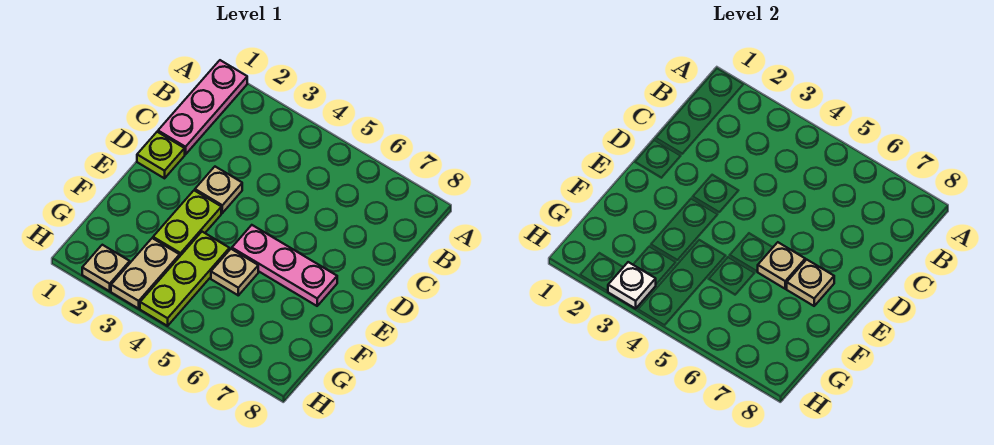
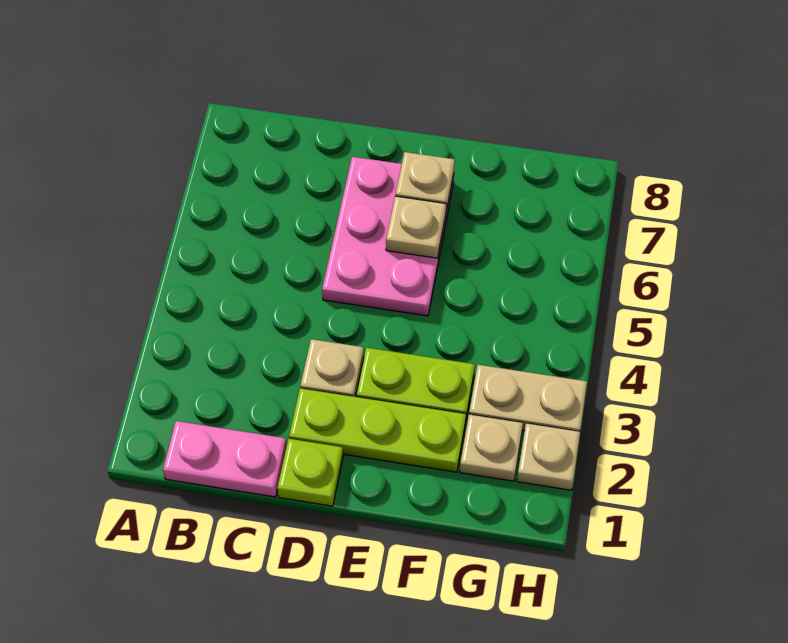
pink 1x3 plate [158,60,247,154] -> pink 1x2 plate [163,421,287,497]
pink 1x3 plate [232,225,337,306] -> pink 2x3 plate [322,157,454,316]
lime 1x3 plate [140,232,229,326] -> lime 1x3 plate moved to [289,388,466,472]
tan 1x1 plate [211,249,258,295] -> tan 1x1 plate moved to [460,414,523,481]
white 1x1 plate [608,262,656,309] -> none

